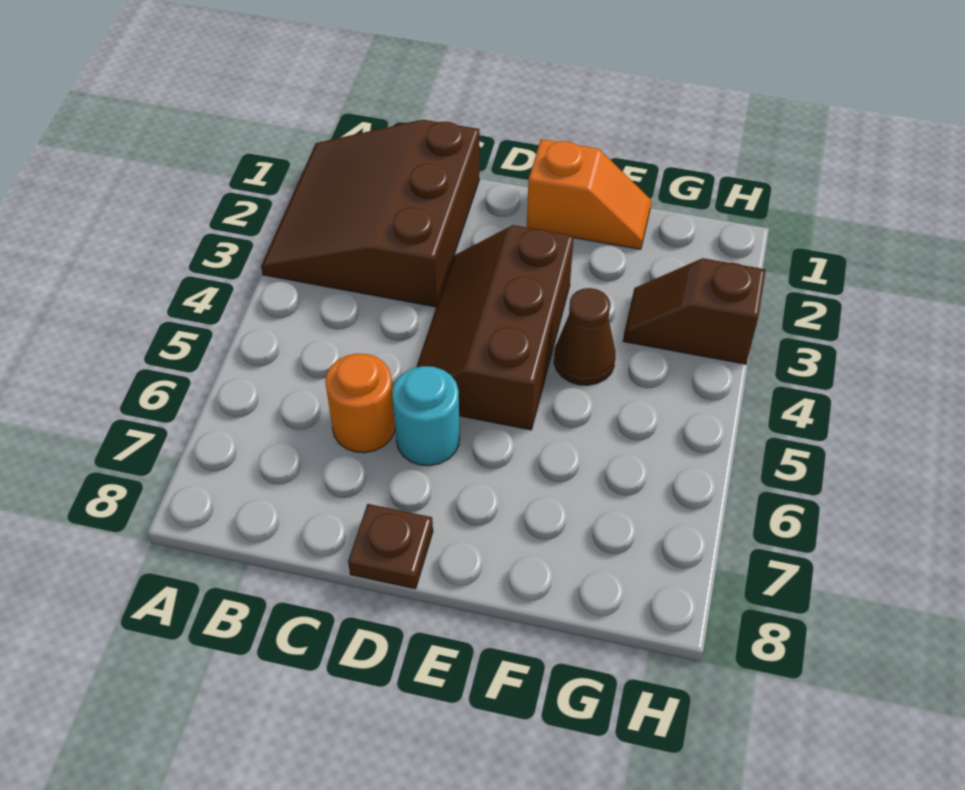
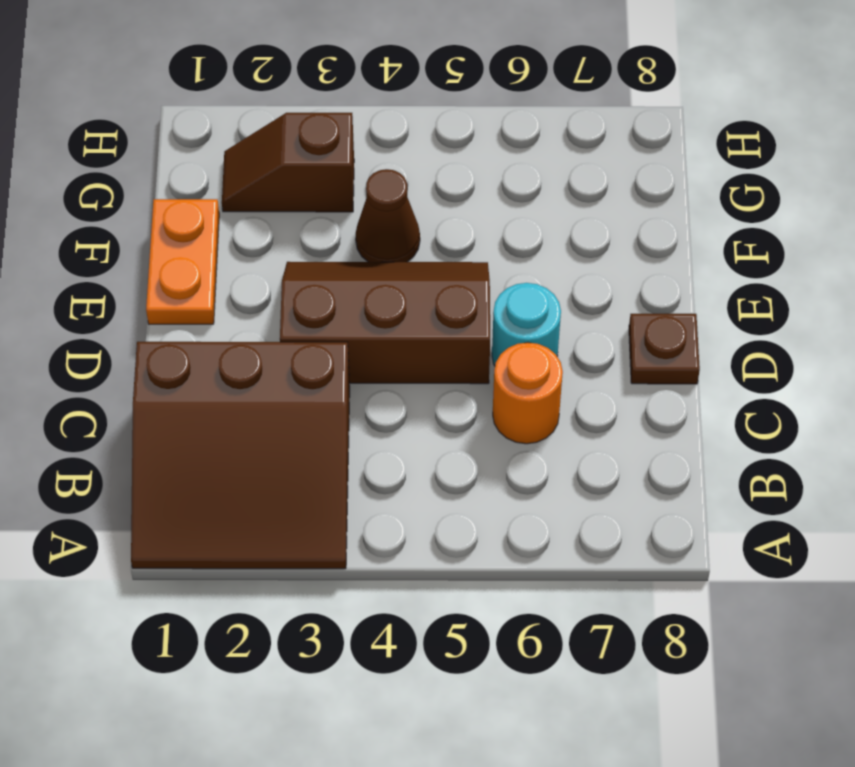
brown 2x3 slope [416,225,574,430] -> brown 2x3 slope turned to [280,262,490,384]
orange 1x2 slope [527,139,651,249] -> orange 1x2 plate [146,199,219,324]
brown 1x2 slope [623,258,766,364] -> brown 1x2 slope turned to [222,113,354,212]

